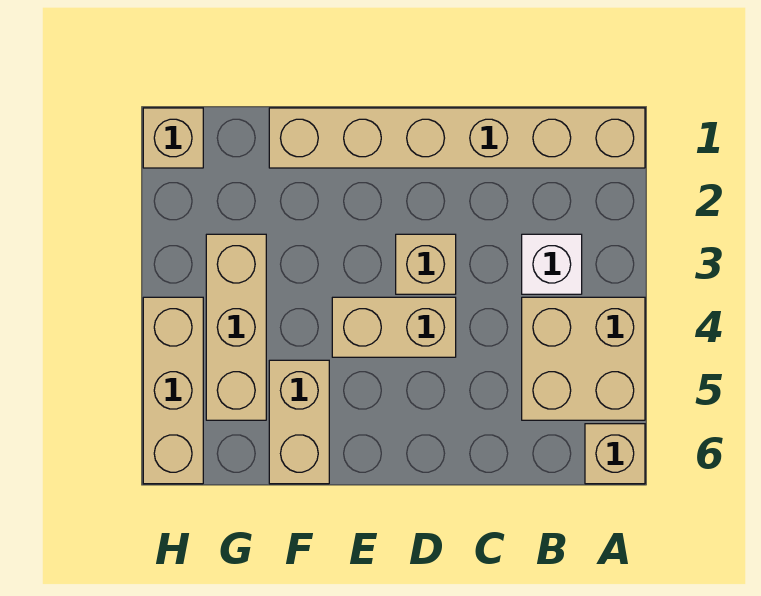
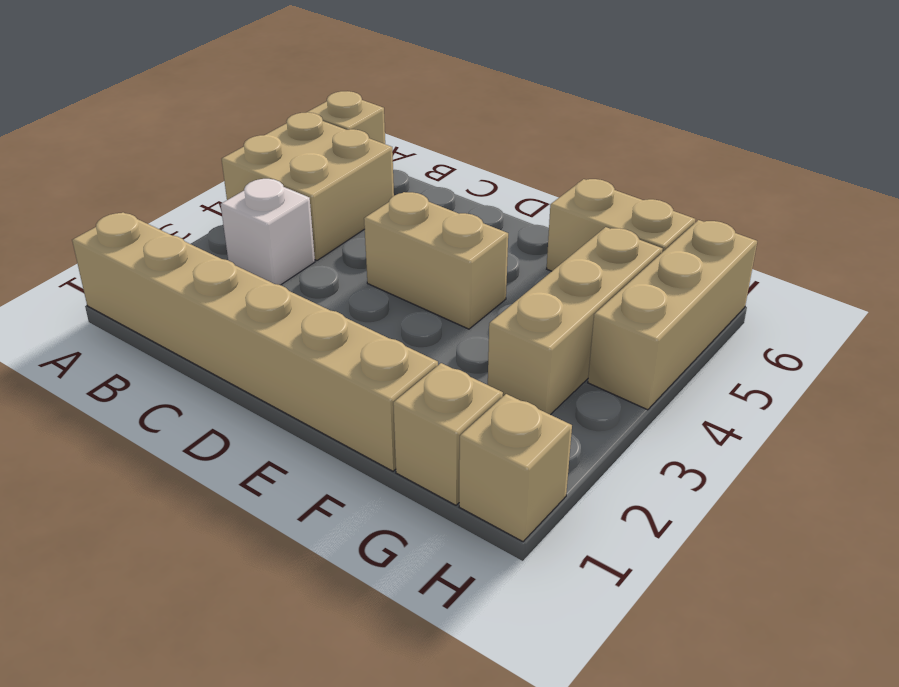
tan 1x1 brick [396,234,456,294] -> tan 1x1 brick moved to [393,363,503,505]
tan 1x2 brick [269,360,329,484] -> tan 1x2 brick turned to [547,179,695,271]

